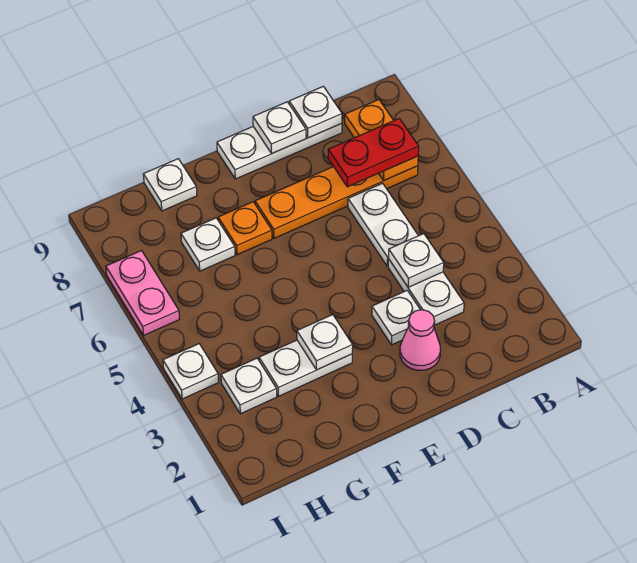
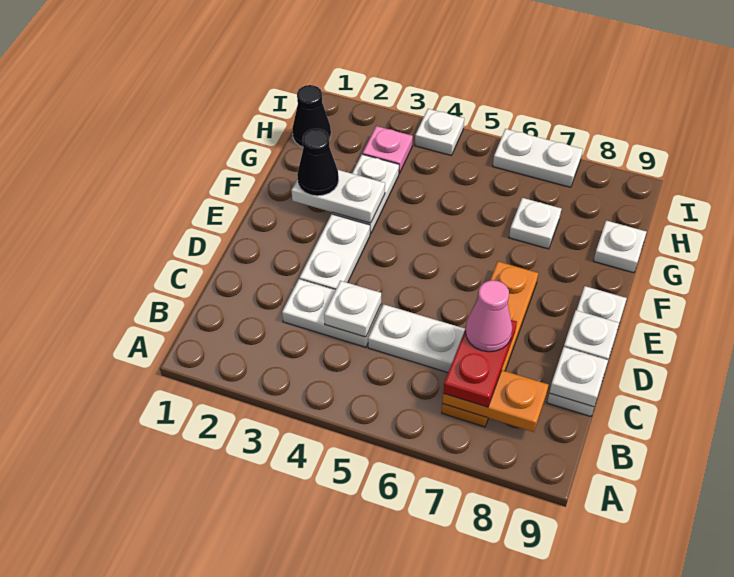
pink 1x1 cone [400,310,441,370] -> pink 1x1 cone moved to [465,280,512,352]
white 1x1 plate [372,291,420,345] -> white 1x2 plate [300,214,370,290]
none -> black 1x1 cone [297,129,339,196]
white 1x1 plate [297,315,353,370] -> white 1x2 plate [291,170,385,223]
orange 1x1 plate [218,202,272,255] -> none
none -> black 1x1 cone [292,85,331,147]
white 1x1 plate [221,358,277,414] -> pink 1x1 plate [363,126,413,173]
pink 1x2 plate [106,251,179,336] -> white 1x2 plate [493,129,583,187]

